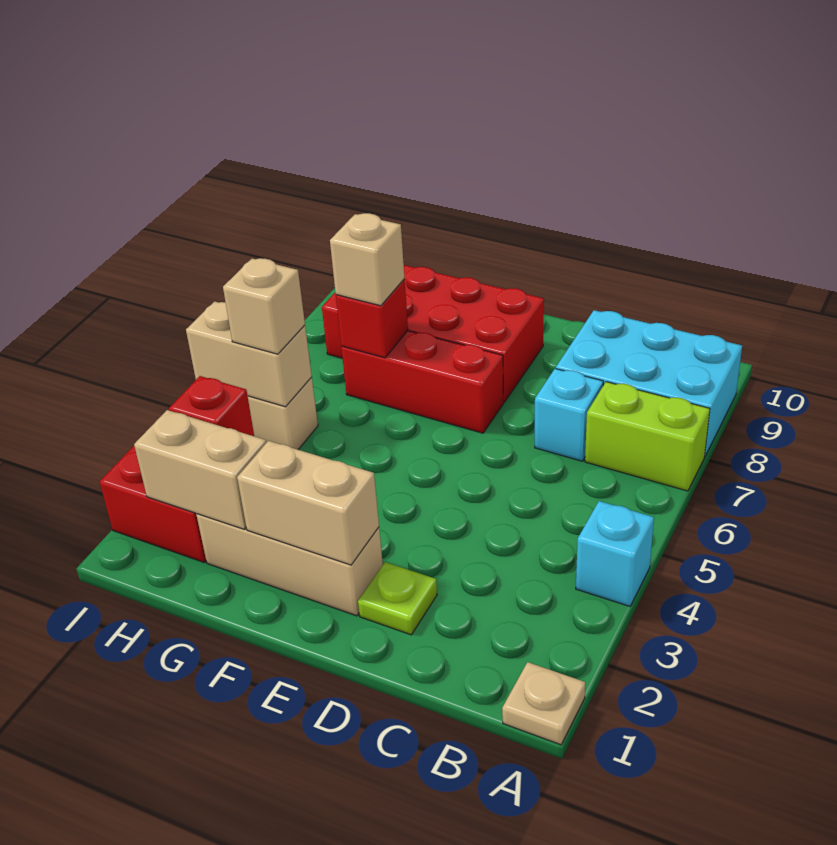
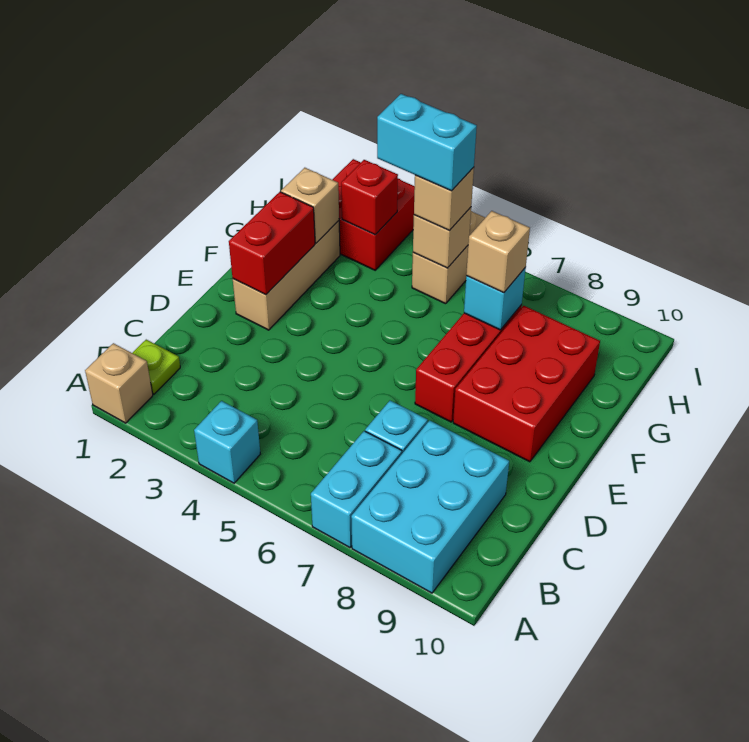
tan 1x1 plate [502,662,585,745] -> tan 1x1 brick [85,343,153,423]
lime 1x2 brick [585,382,710,491] -> cyan 1x2 brick [311,431,402,548]
lime 1x1 plate [358,562,437,635] -> lime 1x1 plate moved to [133,340,180,394]
tan 1x2 brick [237,441,379,565] -> red 1x2 brick [229,192,315,295]
red 2x4 brick [322,265,544,402] -> red 2x3 brick [453,306,600,462]
tan 1x2 brick [134,410,266,529] -> tan 1x1 brick [281,168,339,243]
red 1x1 brick [336,279,408,358] -> cyan 1x1 brick [464,267,526,330]
none -> cyan 1x2 brick [377,94,477,191]
tan 1x2 brick [186,301,312,407] -> tan 1x1 brick [413,207,471,268]

